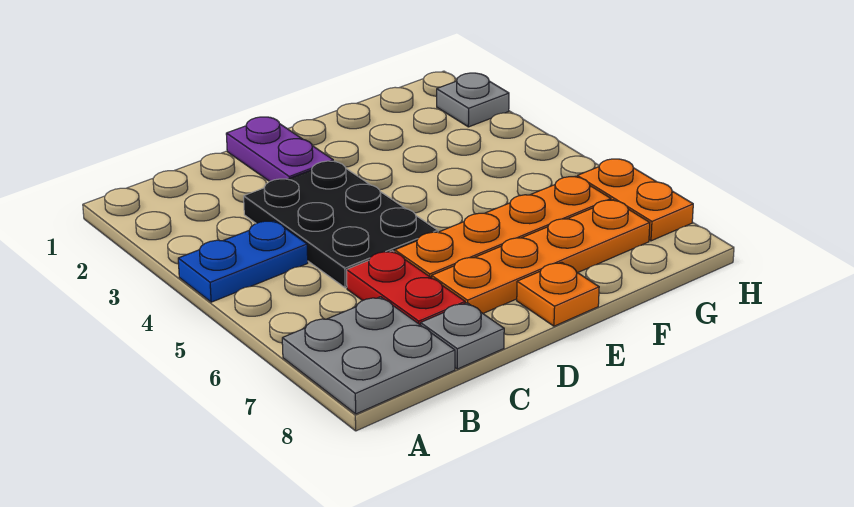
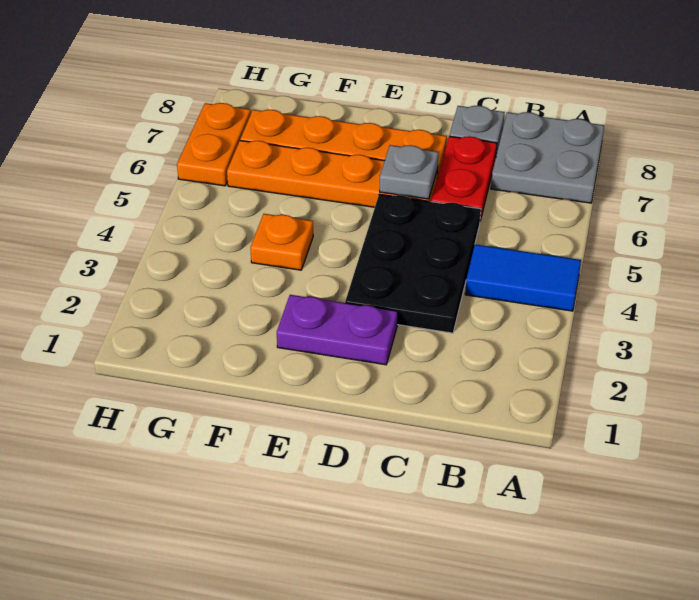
blue 1x2 plate [178,221,308,302] -> blue 1x2 tile [465,244,581,311]
purple 1x2 plate [226,117,333,182] -> purple 1x2 plate turned to [277,295,398,365]
orange 1x1 plate [517,262,599,326] -> orange 1x1 plate moved to [250,214,313,270]
grey 1x1 plate [437,73,509,127] -> grey 1x1 plate moved to [380,145,439,199]

